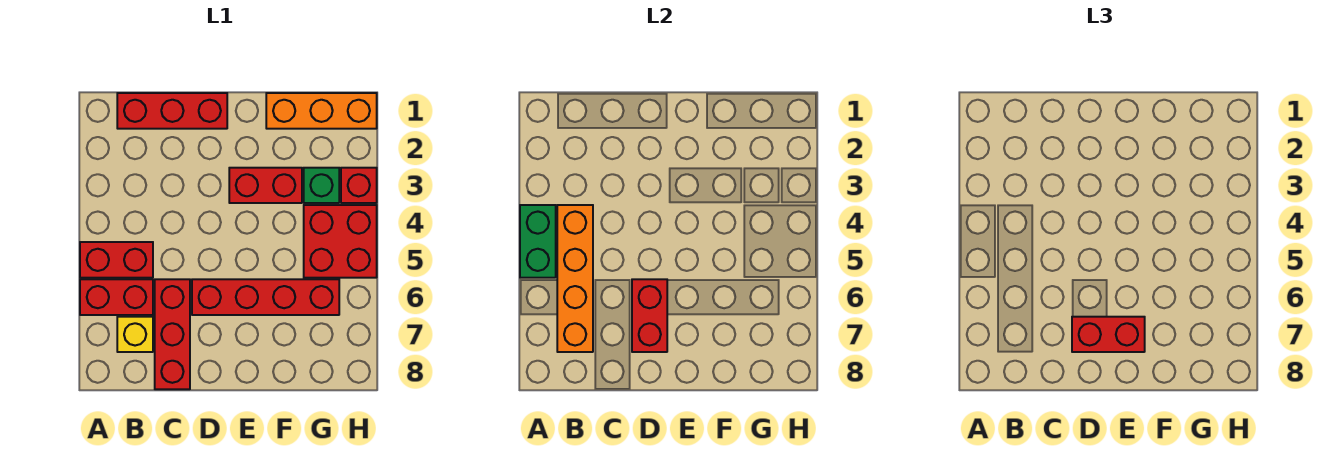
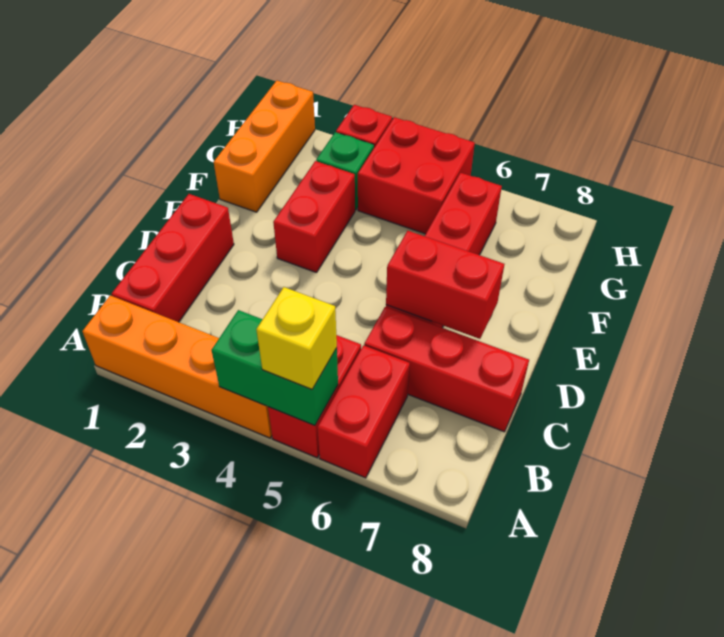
orange 1x4 brick [557,205,593,352] -> orange 1x4 brick moved to [83,295,272,438]
yellow 1x1 brick [117,317,153,352] -> yellow 1x1 brick moved to [256,287,337,389]
red 1x2 brick [1072,317,1145,352] -> none

